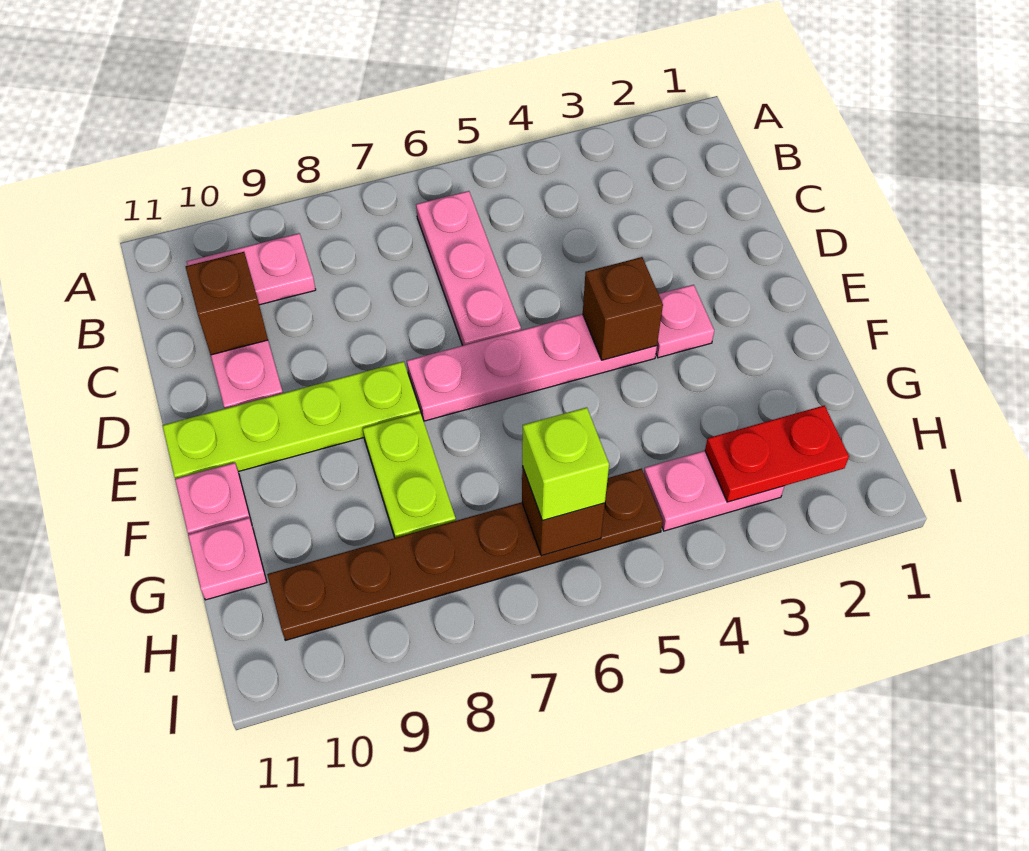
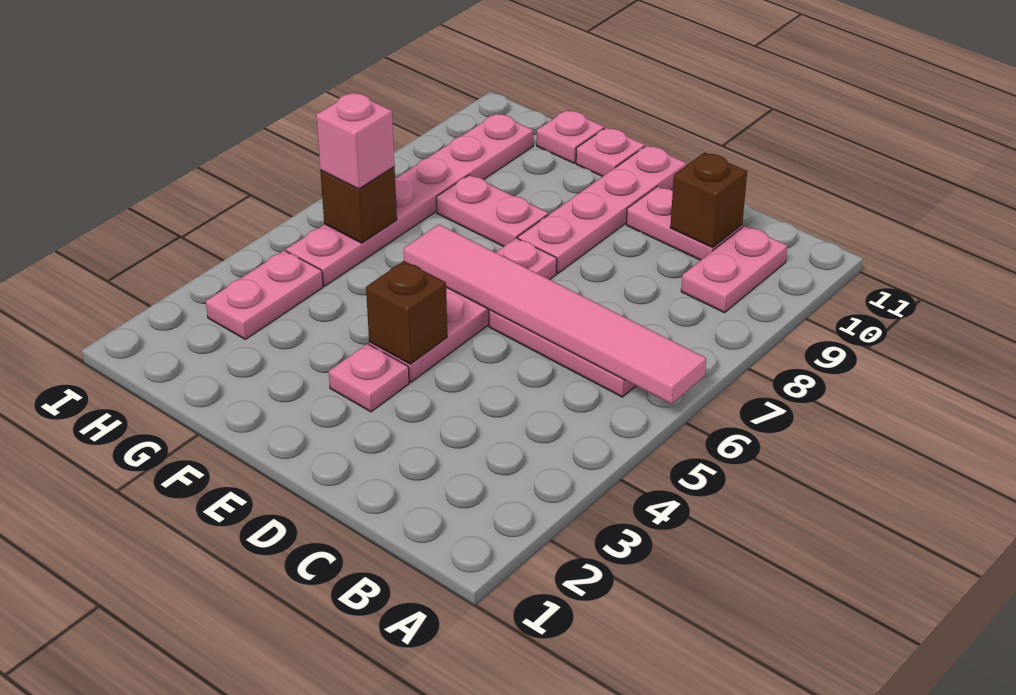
none -> pink 1x6 tile [404,224,706,404]
lime 1x4 plate [162,361,420,479] -> pink 1x4 plate [518,145,686,273]
lime 1x2 plate [363,413,456,538] -> pink 1x2 plate [436,175,548,247]
red 1x2 plate [705,405,849,502] -> none
brown 1x6 plate [267,469,663,640] -> pink 1x6 plate [286,113,533,286]
lime 1x1 brick [522,407,609,520] -> pink 1x1 brick [316,93,395,189]

